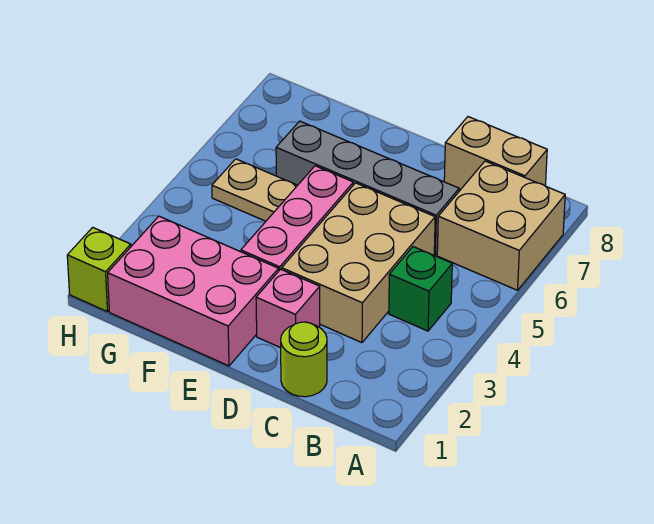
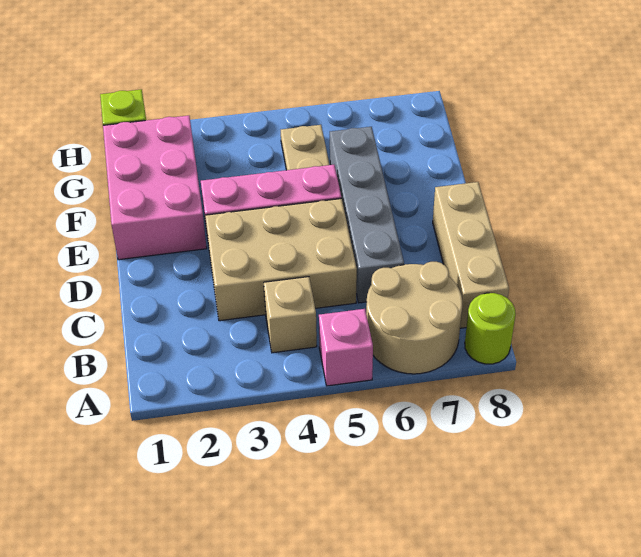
tan 2x2 brick [437,161,565,290] -> tan 2x2 round brick [366,262,462,374]
green 1x1 brick [389,247,452,331] -> tan 1x1 brick [264,277,317,353]
tan 1x2 brick [444,117,547,189] -> tan 1x3 brick [433,182,509,328]
lime 1x1 round brick [281,322,327,397] -> lime 1x1 round brick moved to [465,293,515,364]
pink 1x1 brick [256,269,320,348] -> pink 1x1 brick moved to [319,309,373,386]

